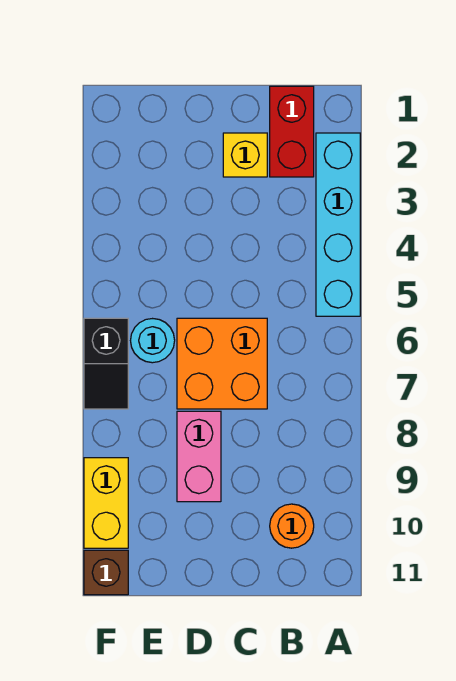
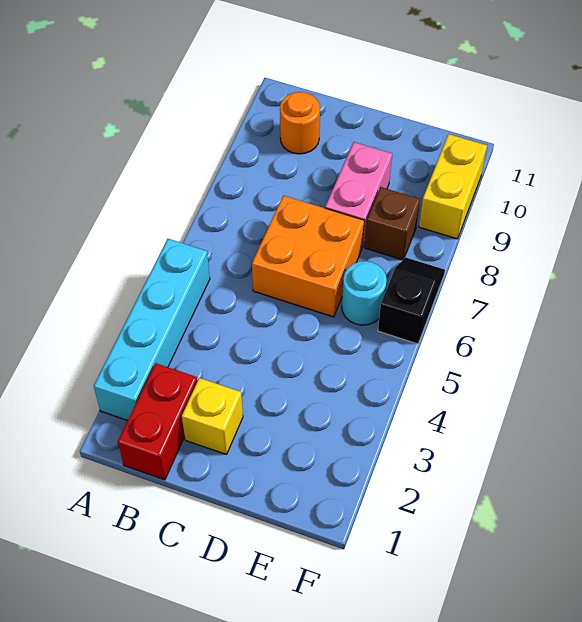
brown 1x1 brick [84,550,128,595] -> brown 1x1 brick moved to [365,187,420,260]

